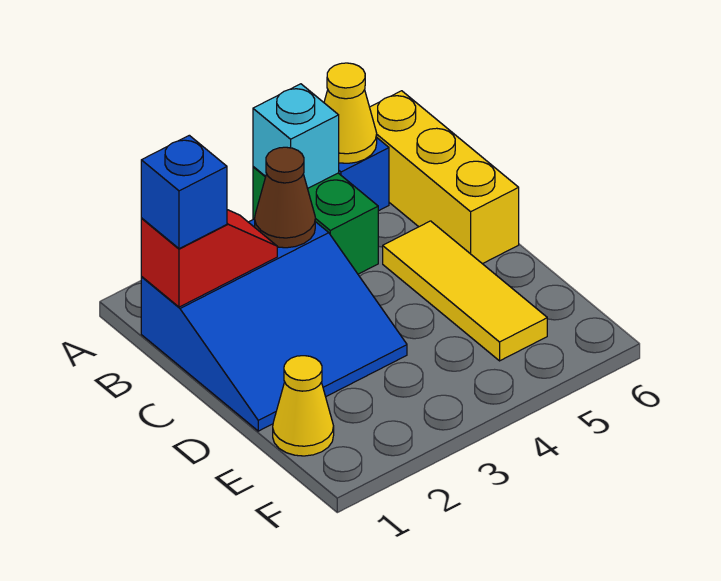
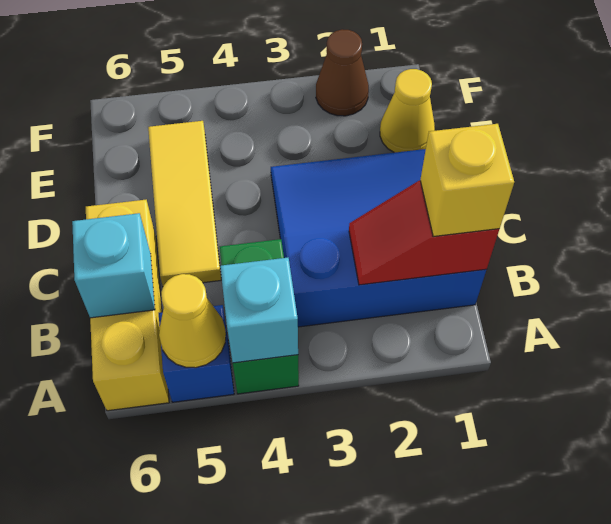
blue 1x1 brick [141,135,227,249] -> yellow 1x1 brick [420,124,514,236]
brown 1x1 cone [255,147,315,248] -> brown 1x1 cone moved to [316,29,369,116]
none -> cyan 1x1 brick [72,213,155,318]

